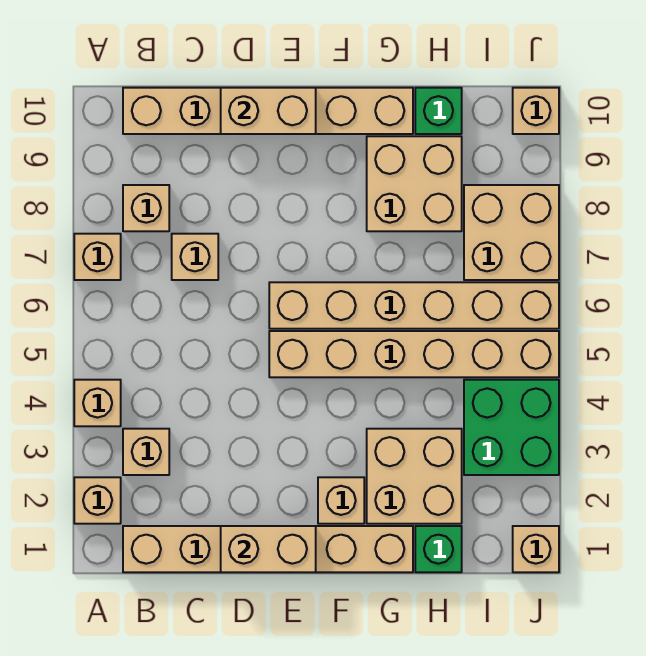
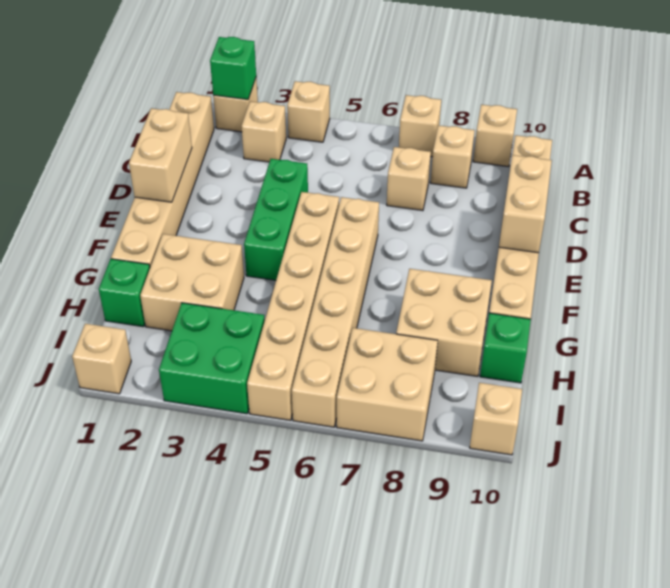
none -> green 1x1 brick [210,37,256,100]
none -> green 1x3 brick [244,159,308,280]
tan 1x1 brick [318,477,364,524] -> tan 1x1 brick moved to [473,105,517,167]

